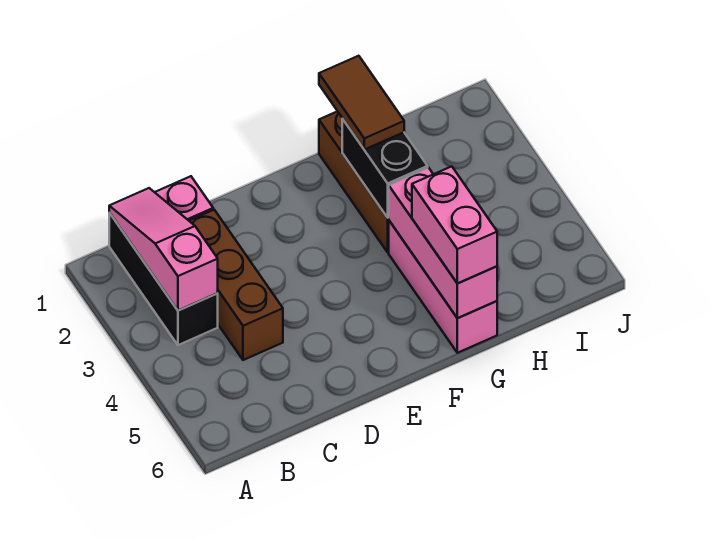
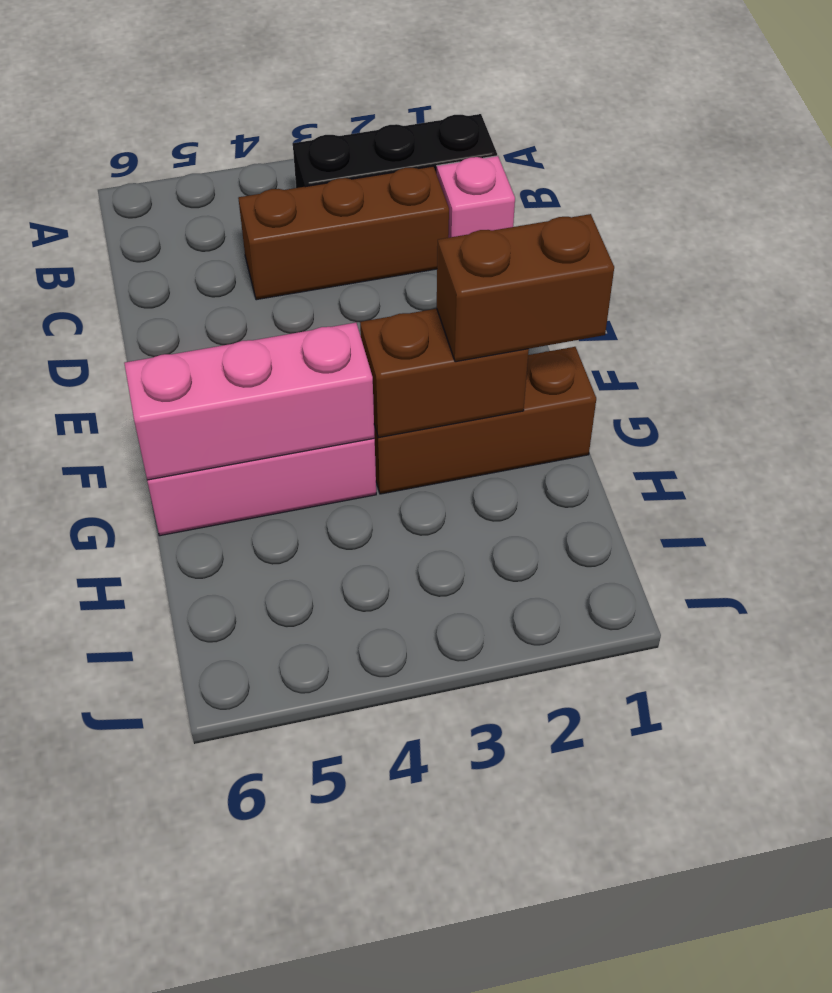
pink 1x3 slope [109,188,218,311] -> none
brown 1x2 tile [319,56,404,150] -> brown 1x2 brick [437,214,614,362]
black 1x2 brick [342,119,428,218] -> brown 1x2 brick [360,309,529,438]
pink 1x2 brick [412,166,497,284] -> none

